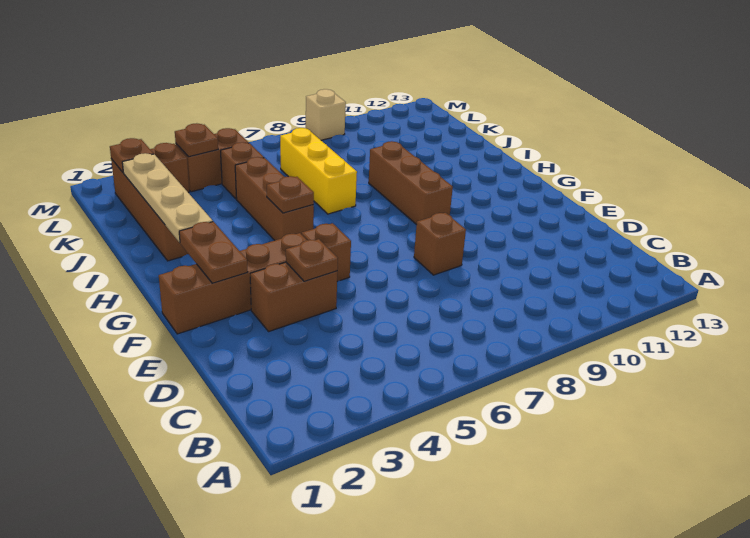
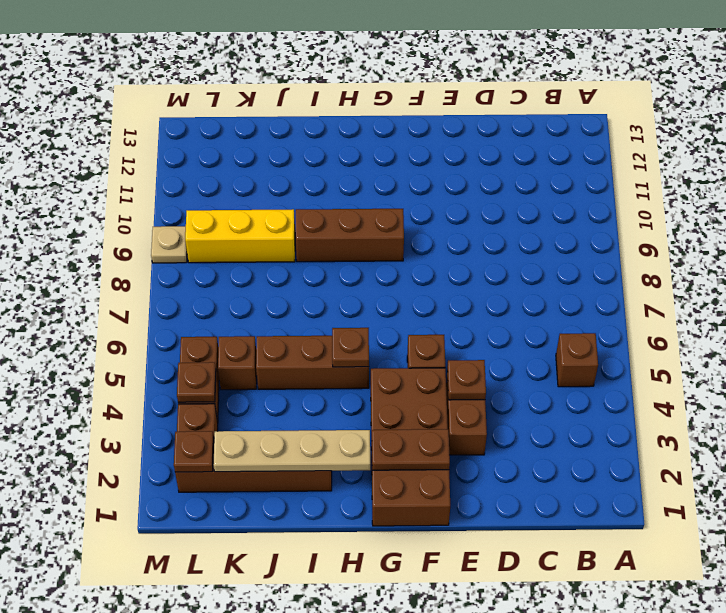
brown 1x1 brick [414,213,466,275] -> brown 1x1 brick moved to [556,333,598,387]
brown 1x4 brick [159,233,307,334] -> brown 2x4 brick [371,368,450,526]
yellow 1x3 brick [280,128,357,214] -> yellow 1x3 brick moved to [185,209,295,263]
tan 1x1 brick [306,89,346,140] -> tan 1x1 plate [151,226,187,263]

